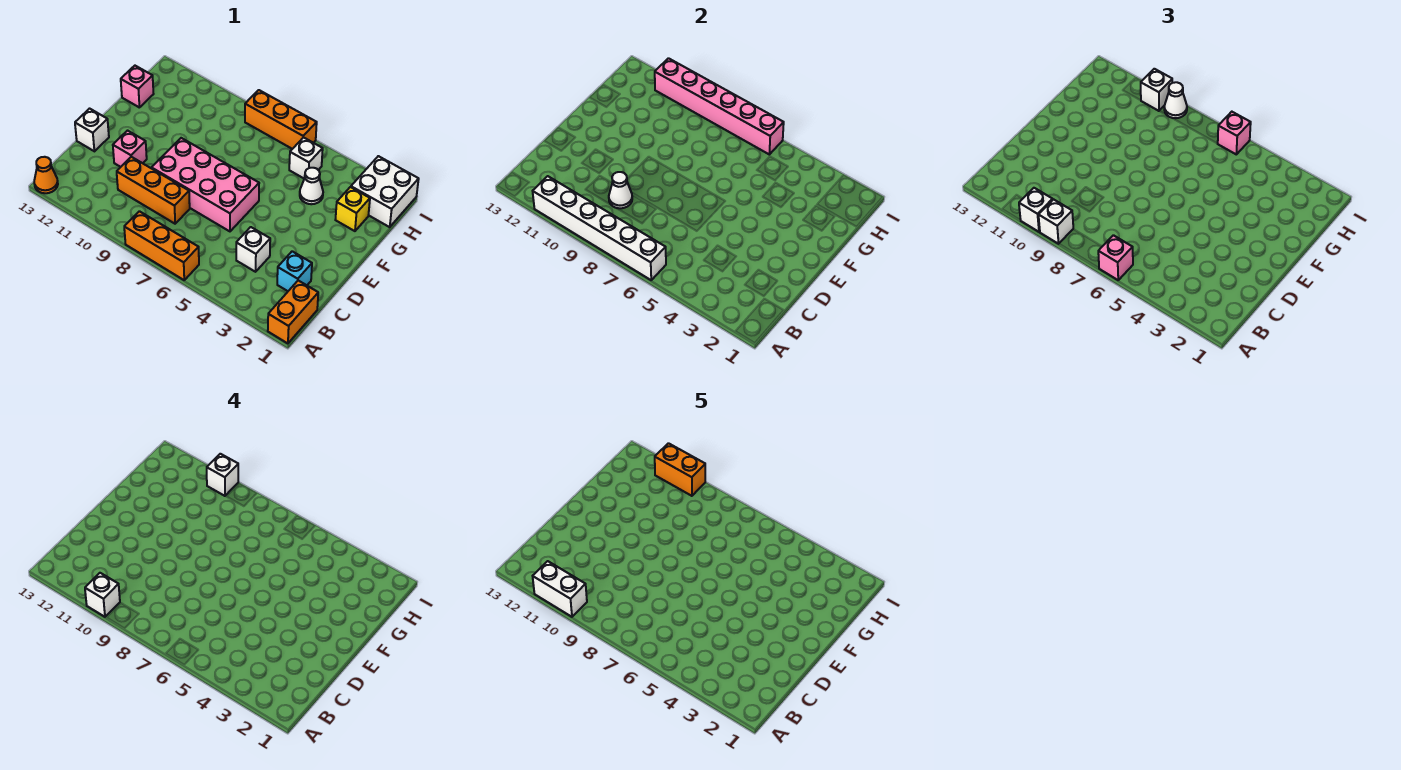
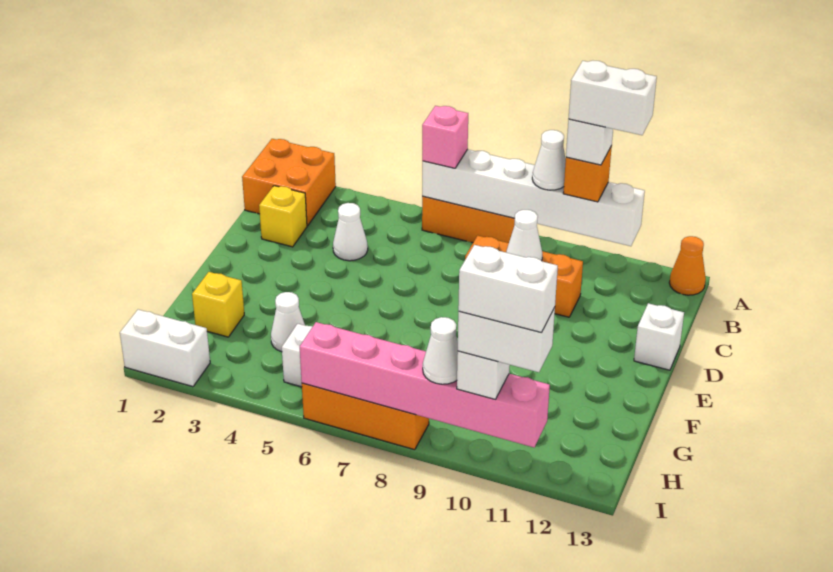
orange 1x2 brick [268,281,318,343] -> orange 2x2 brick [242,139,336,226]
white 1x1 brick [1039,199,1073,244] -> white 1x1 cone [532,130,566,190]
white 1x1 brick [1019,188,1053,232] -> orange 1x1 brick [563,146,612,202]
cyan 1x1 brick [277,251,312,291] -> yellow 1x1 brick [259,186,307,247]
white 1x1 brick [236,227,270,272] -> white 1x1 cone [333,203,368,261]
pink 2x4 brick [151,138,259,231] -> none
pink 1x1 brick [113,131,147,167] -> none
pink 1x1 brick [121,66,153,108] -> none
white 2x2 brick [351,156,419,227] -> white 1x2 brick [120,309,210,387]
pink 1x1 brick [1218,112,1251,154] -> none
white 1x1 brick [207,454,238,496] -> white 1x2 brick [458,307,555,372]
orange 1x2 brick [655,443,705,496] -> white 1x2 brick [458,245,558,333]

